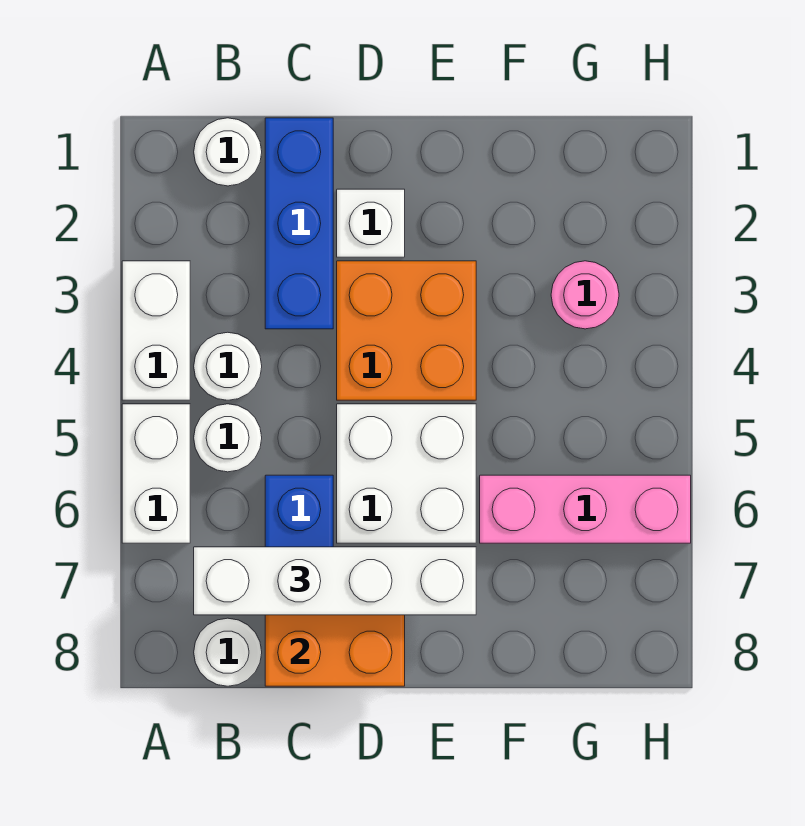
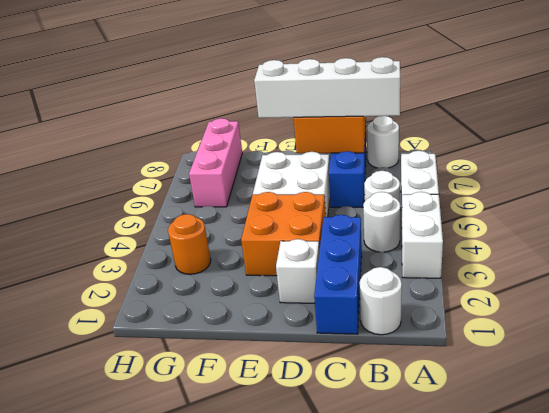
pink 1x3 brick [480,475,691,543] -> pink 1x3 brick turned to [189,118,242,207]
pink 1x1 round brick [551,261,619,329] -> orange 1x1 round brick [168,214,211,274]

